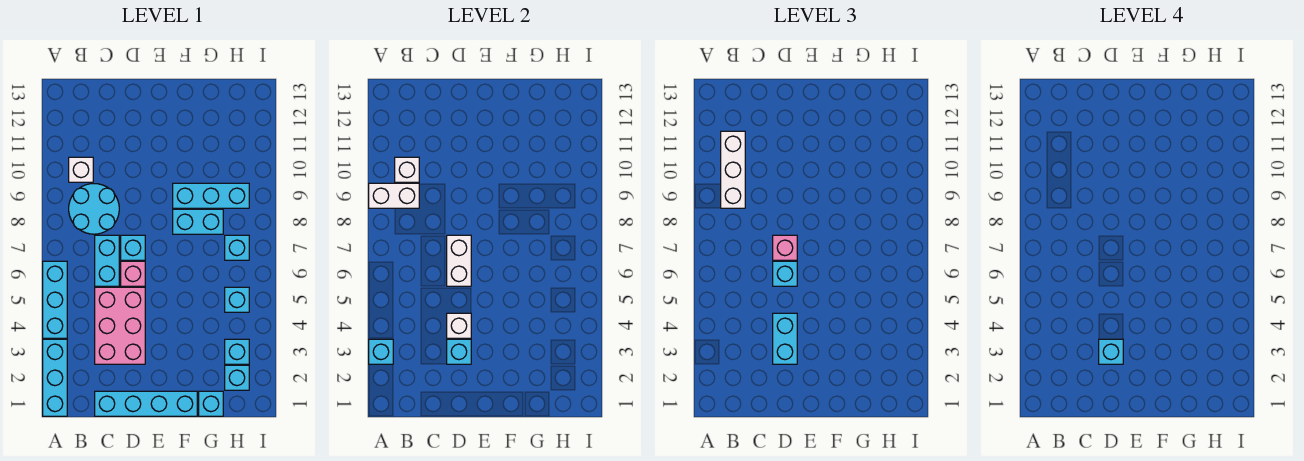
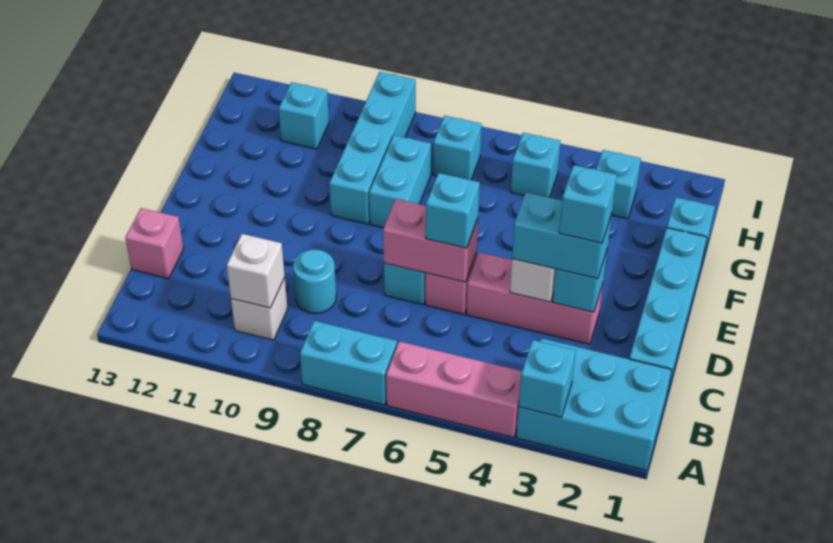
cyan 1x3 brick [43,339,67,416] -> cyan 2x3 brick [516,338,672,471]
cyan 1x3 brick [43,261,67,338] -> pink 1x3 brick [386,341,522,437]
white 1x2 brick [369,183,419,208] -> none
cyan 2x2 round brick [69,184,119,234] -> cyan 1x1 round brick [293,250,336,313]
white 1x3 brick [721,131,745,208] -> none
pink 2x3 brick [95,287,145,364] -> pink 1x3 brick [466,253,603,344]
cyan 1x2 brick [95,235,119,286] -> cyan 1x2 brick moved to [300,321,397,405]
white 1x2 brick [447,235,471,286] -> pink 1x2 brick [383,199,478,282]
pink 1x1 brick [773,235,797,260] -> pink 1x1 brick moved to [125,208,183,279]
cyan 1x3 brick [173,183,249,208] -> cyan 1x4 brick [329,72,416,224]
cyan 1x1 brick [225,365,249,390] -> cyan 1x1 brick moved to [279,82,329,149]

